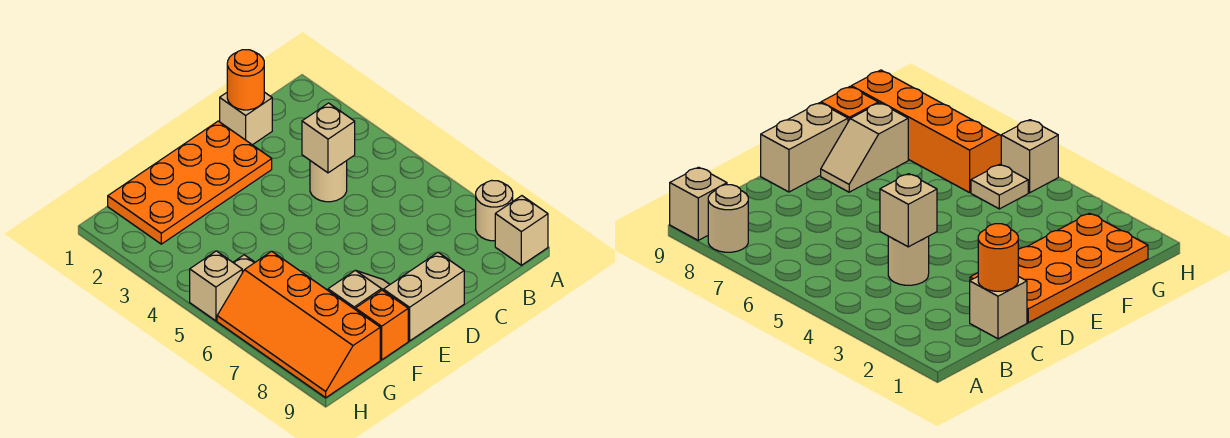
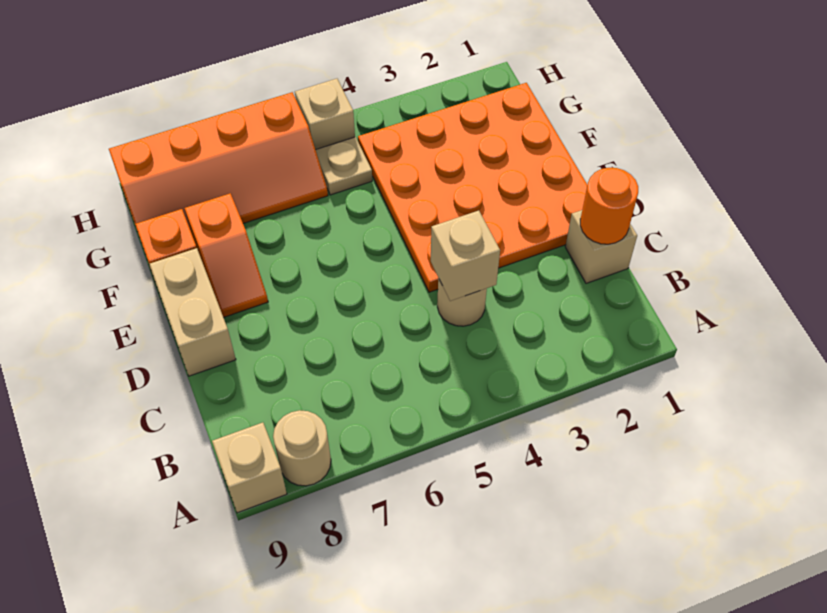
orange 2x4 plate [108,121,272,244] -> orange 4x4 plate [358,83,587,292]
tan 1x2 slope [328,270,390,310] -> orange 1x2 slope [185,193,268,317]
orange 2x4 slope [217,251,380,398] -> orange 2x4 slope turned to [109,92,328,231]

